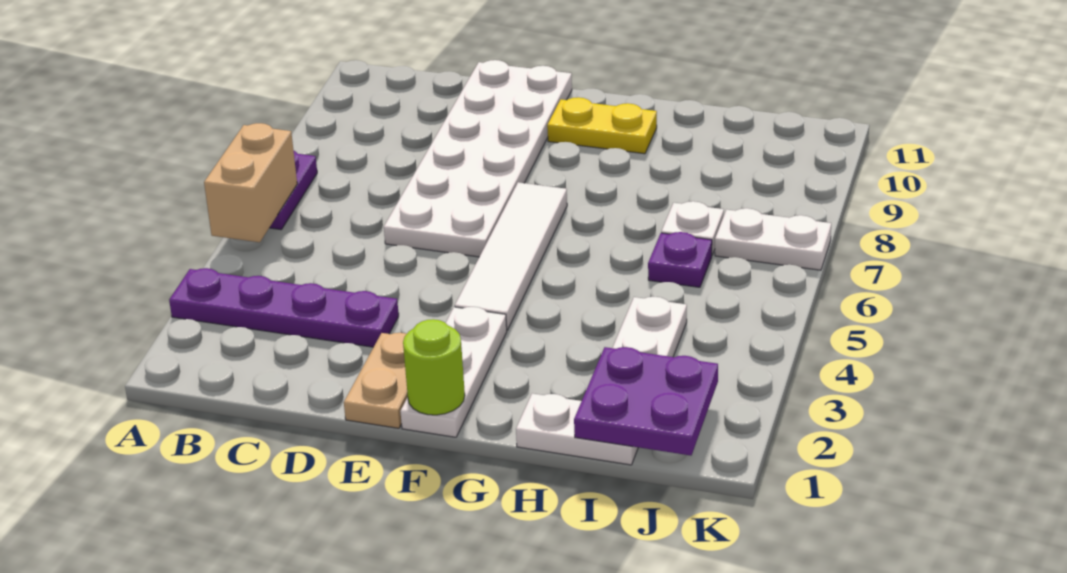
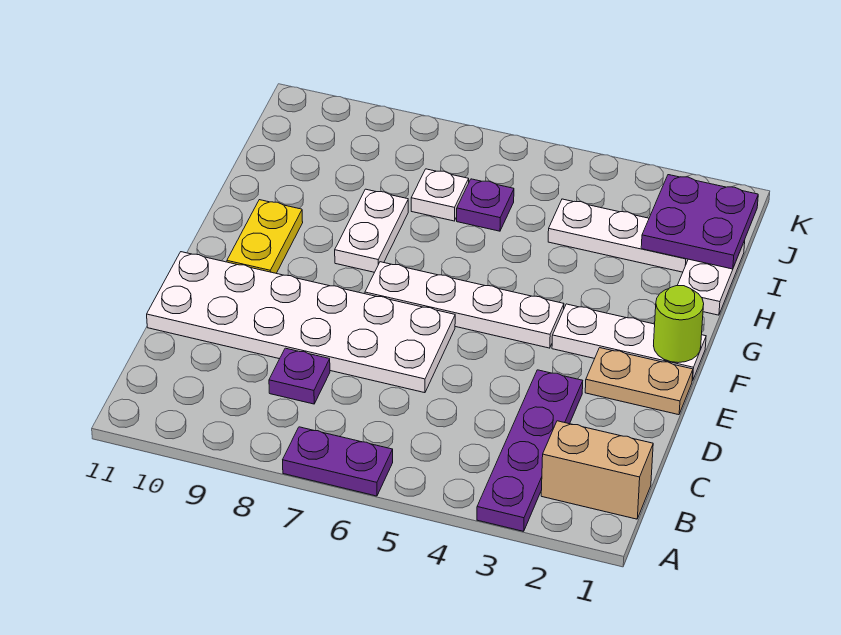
tan 1x2 brick [204,123,297,242] -> tan 1x2 brick moved to [541,421,653,519]
none -> purple 1x1 plate [269,348,330,404]
white 1x4 tile [455,182,567,330] -> white 1x4 plate [365,262,564,348]
white 1x2 plate [715,208,831,270] -> white 1x2 plate moved to [335,189,408,272]

